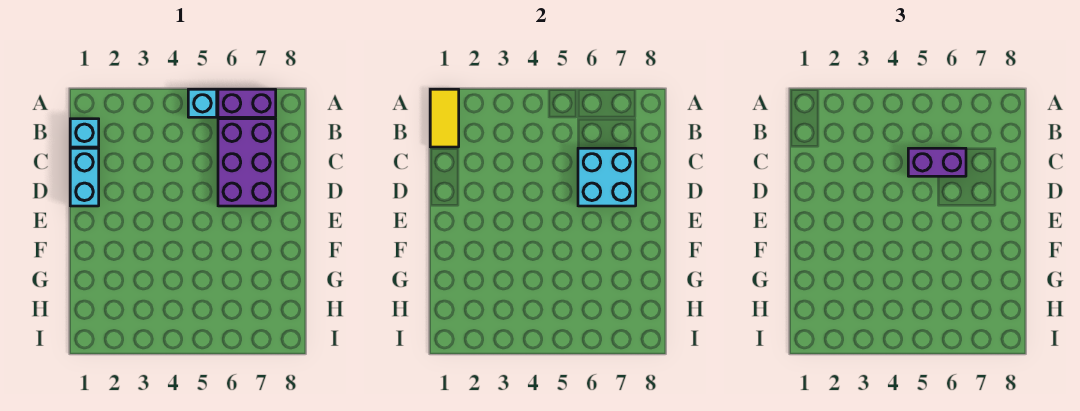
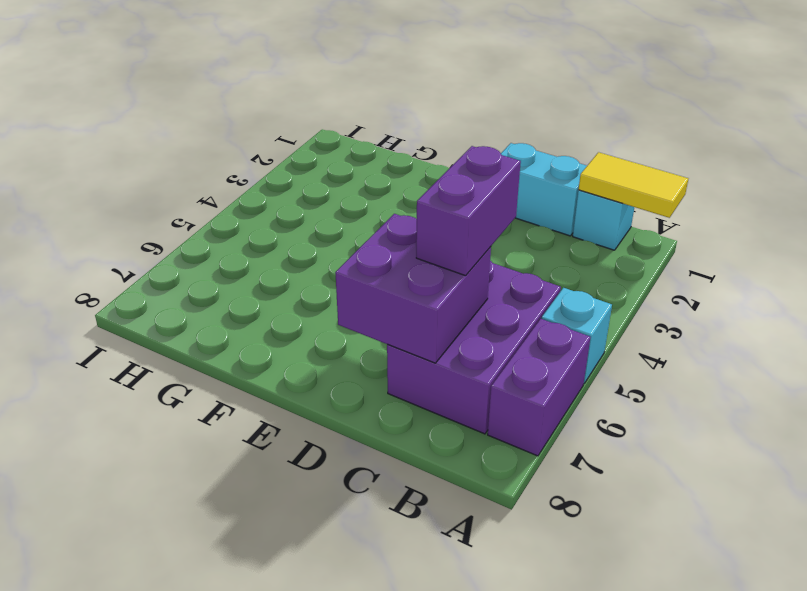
purple 2x3 brick [218,119,276,206] -> purple 2x3 brick turned to [387,261,561,434]
cyan 2x2 brick [578,148,636,206] -> purple 2x2 brick [335,214,491,363]

